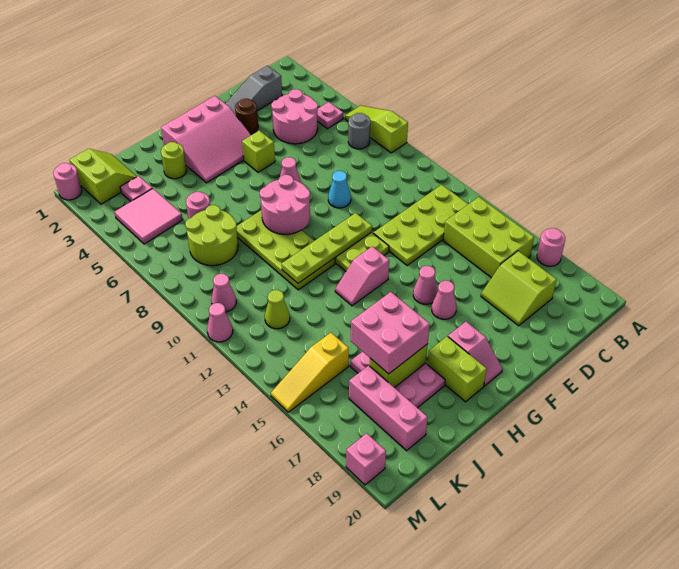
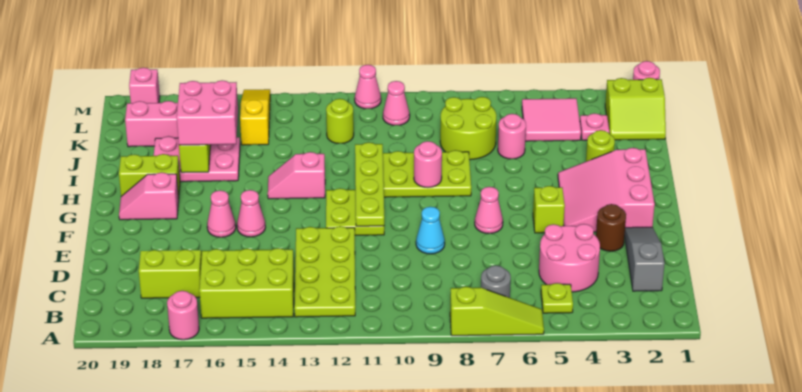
pink 1x1 plate [317,102,343,129] -> lime 1x1 plate [541,283,573,313]
pink 2x2 round brick [260,175,310,234] -> pink 1x1 round brick [414,141,442,188]
pink 1x2 slope [335,246,389,306] -> pink 1x2 slope turned to [268,152,325,199]
lime 1x1 cone [265,290,290,329] -> lime 1x1 round brick [326,99,354,143]

